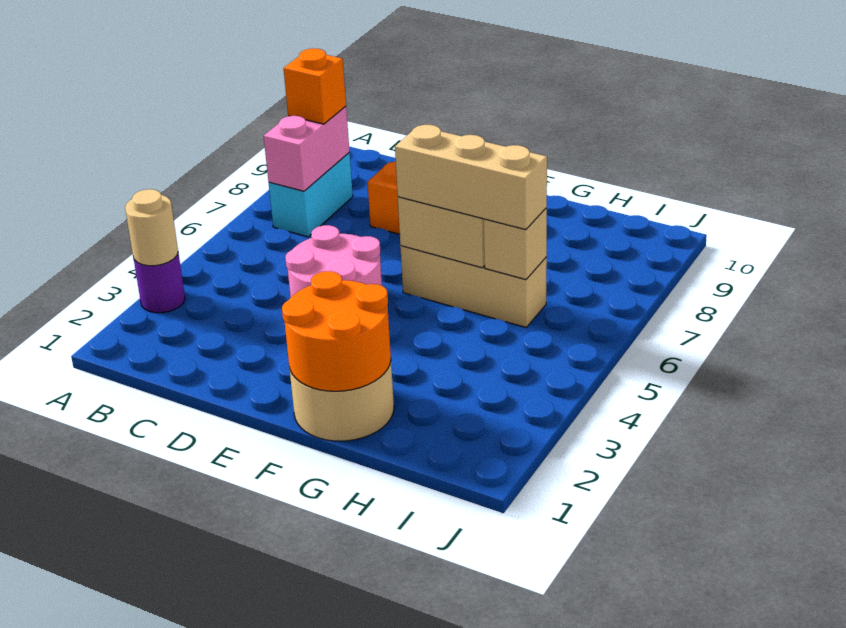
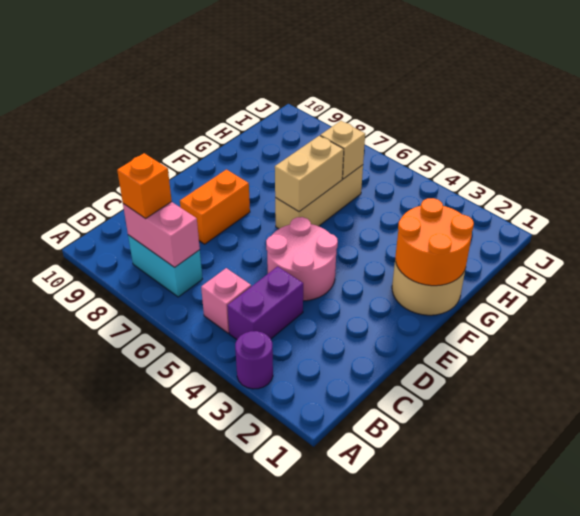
tan 1x1 round brick [125,189,178,266] -> none
none -> purple 1x2 brick [227,266,303,339]
none -> pink 1x1 brick [201,268,251,333]
tan 1x3 brick [395,125,547,230] -> none

